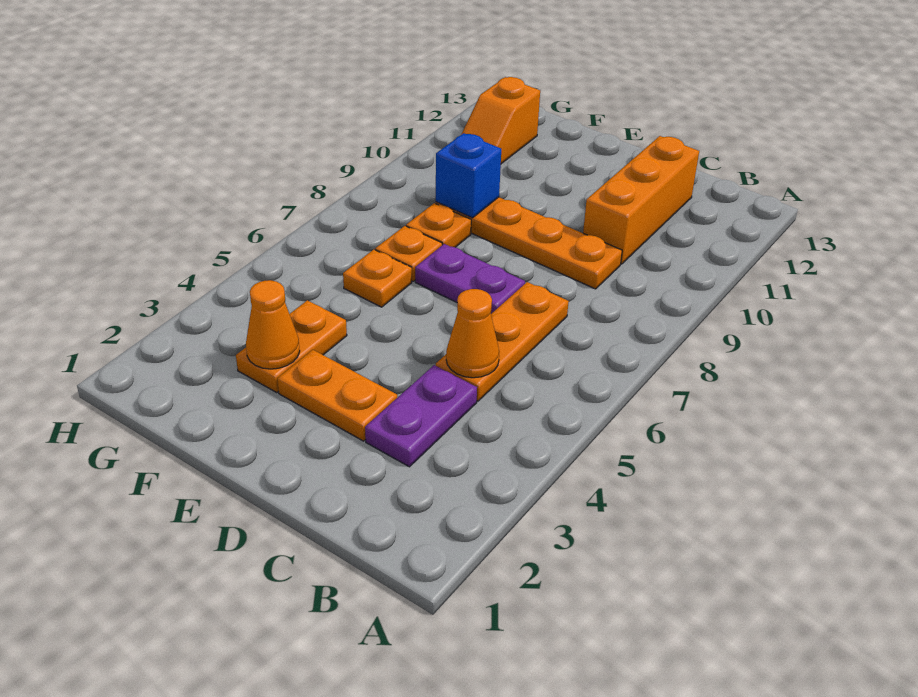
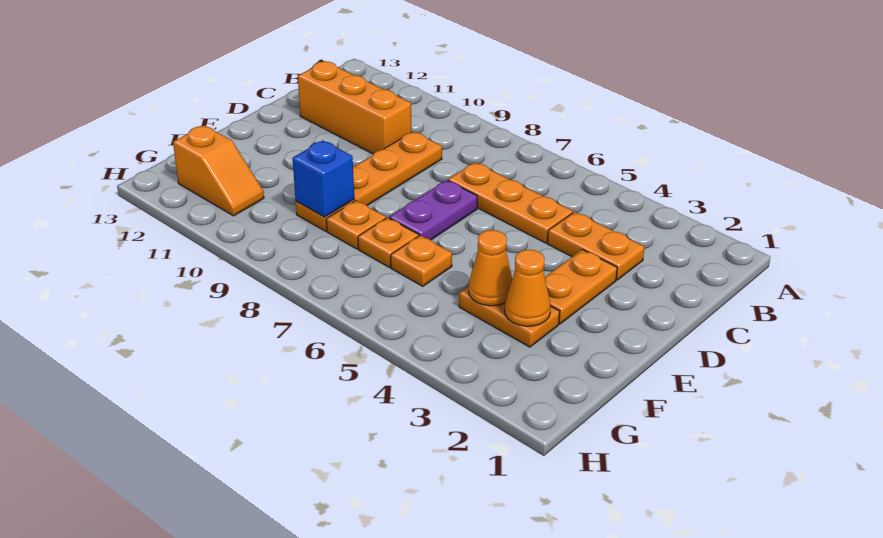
purple 1x2 plate [365,365,477,467] -> orange 1x2 plate [547,212,644,280]
orange 1x1 cone [446,289,499,378] -> orange 1x1 cone moved to [469,230,512,306]

